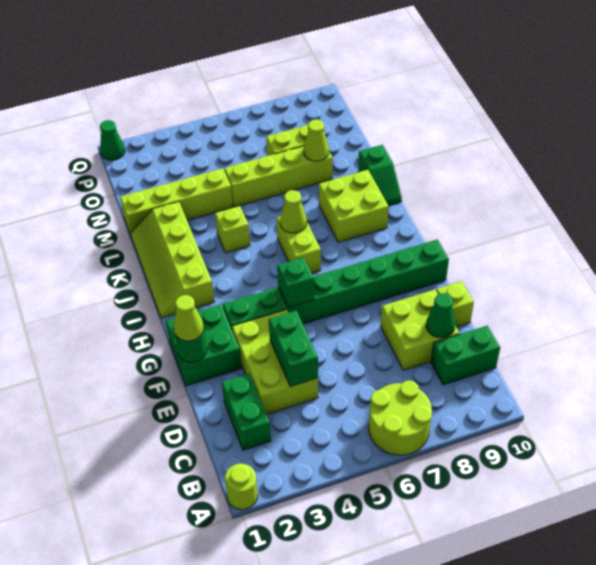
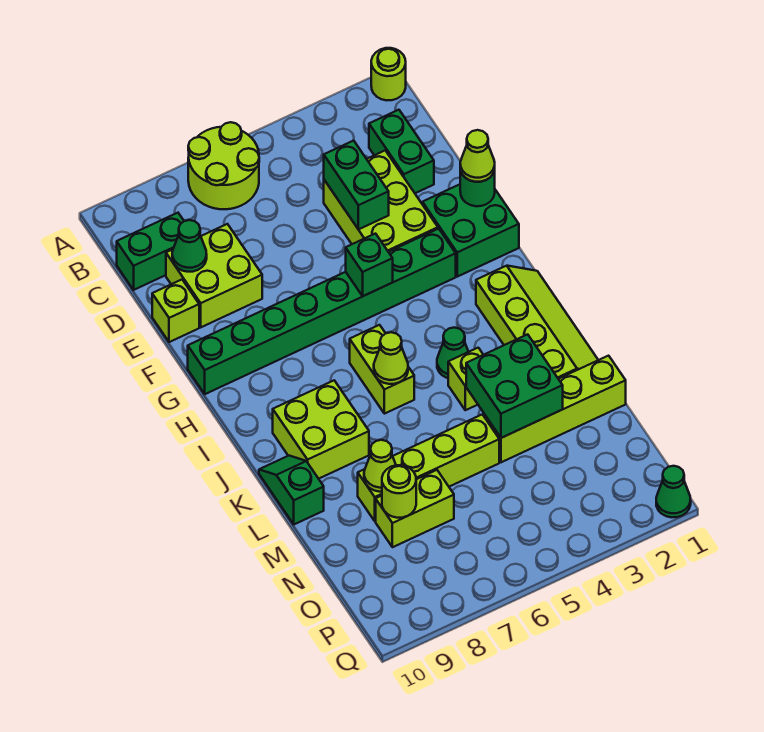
none -> green 1x1 cone [437,328,468,378]
none -> green 2x2 brick [466,334,563,438]
none -> lime 1x1 round brick [382,465,416,518]

